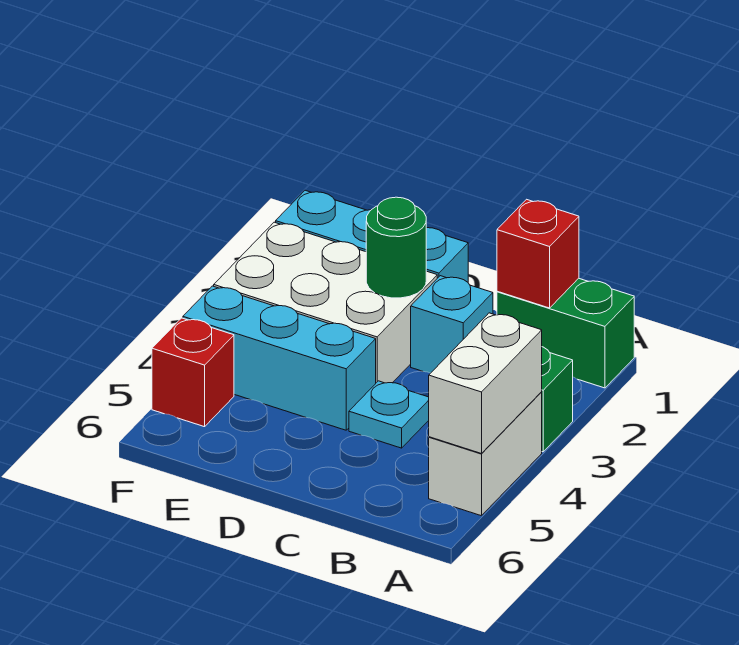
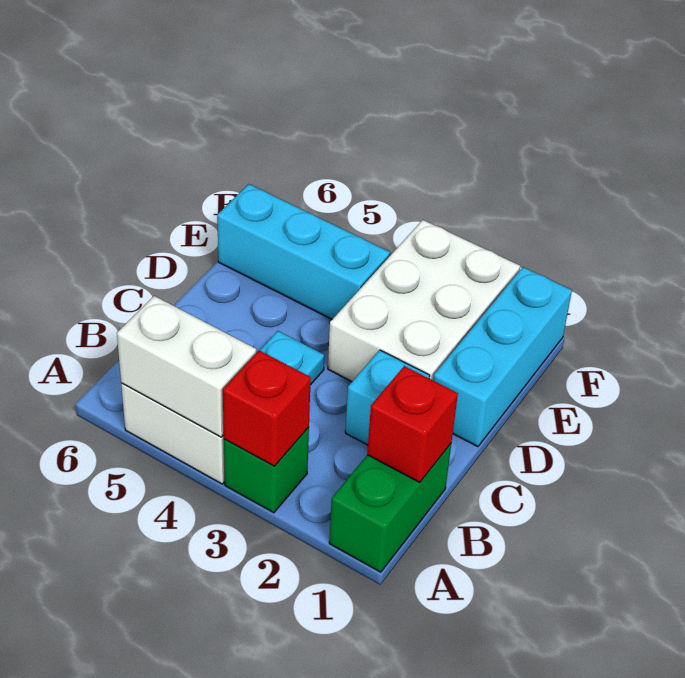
green 1x1 round brick [366,197,426,298] -> none
cyan 1x3 brick [183,286,376,430] -> cyan 1x3 brick turned to [217,184,390,319]
red 1x1 brick [152,318,234,427] -> red 1x1 brick moved to [223,350,311,466]

